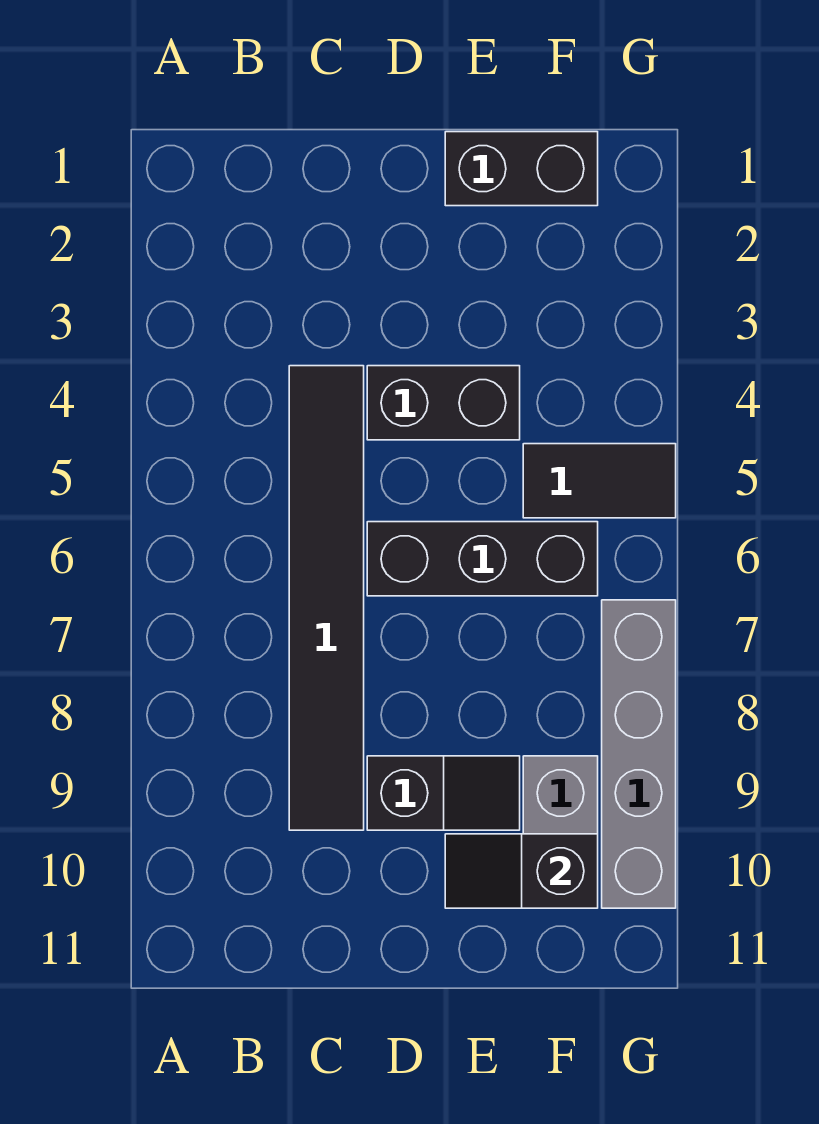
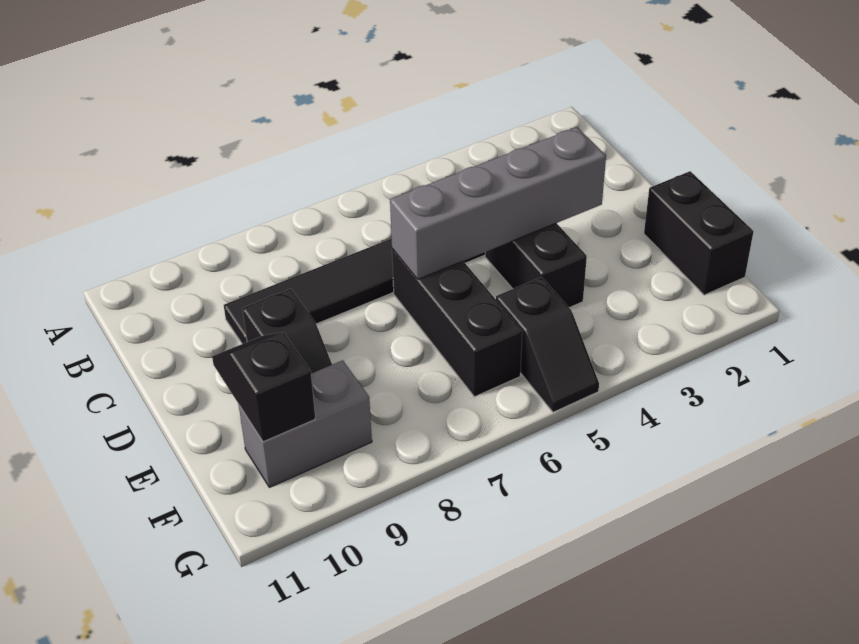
black 1x2 tile [523,444,676,518] -> black 1x2 slope [496,277,599,412]
grey 1x4 brick [602,600,676,908] -> grey 1x4 brick moved to [390,127,606,279]

